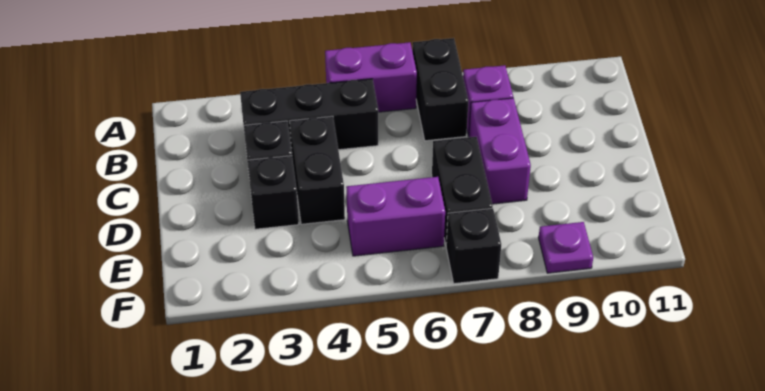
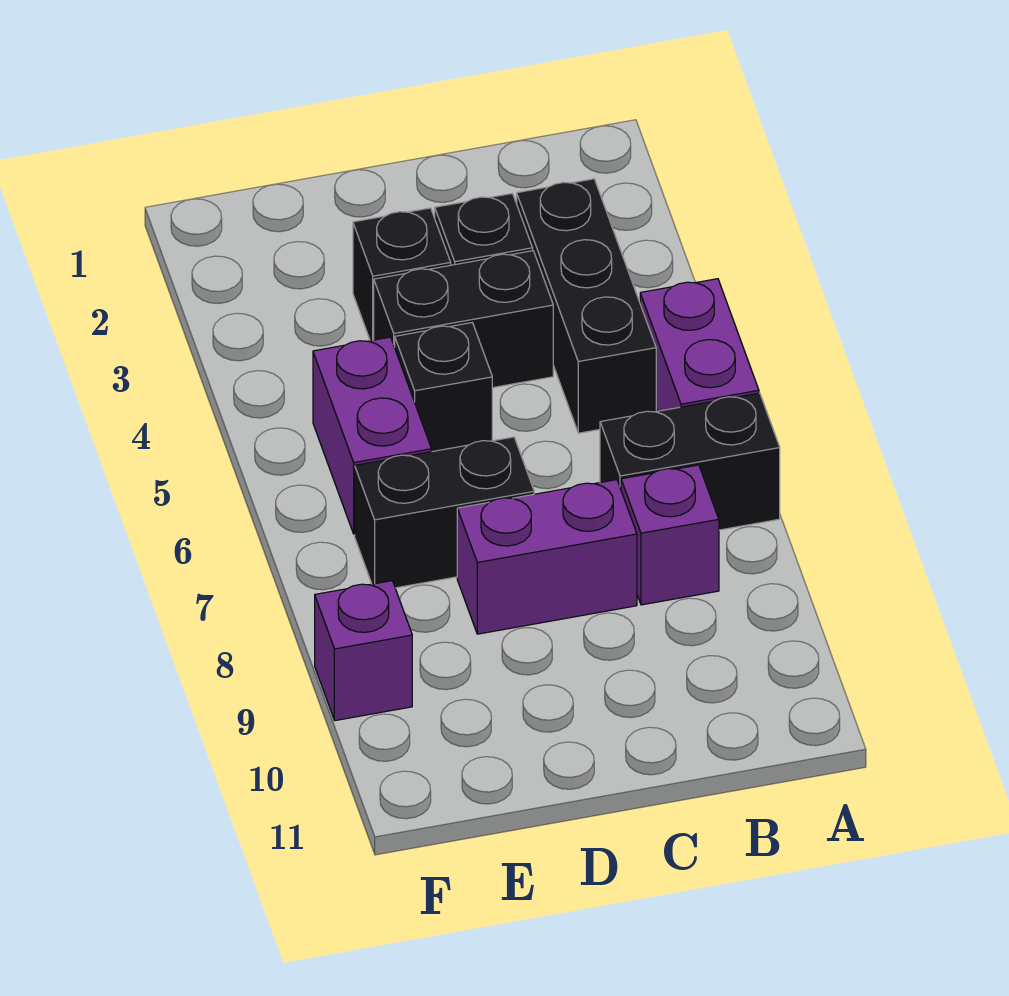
black 1x1 brick [446,208,501,284] -> black 1x1 brick moved to [395,323,492,452]
purple 1x1 plate [538,222,593,273] -> purple 1x1 brick [315,581,412,721]

